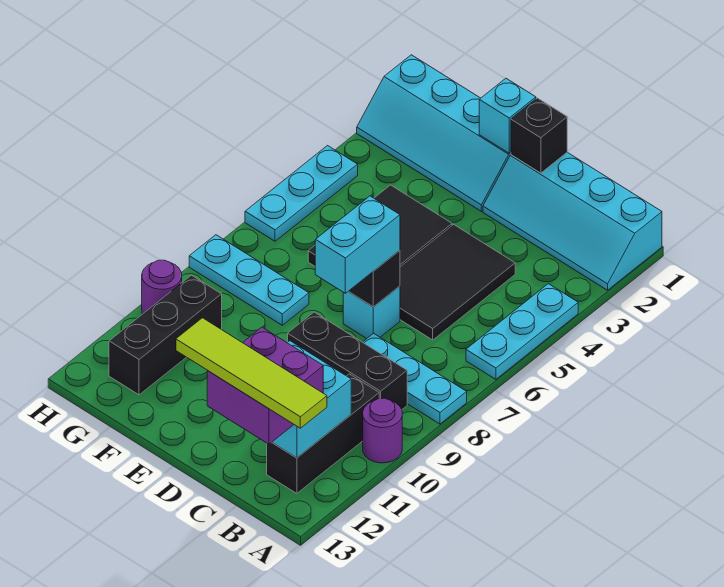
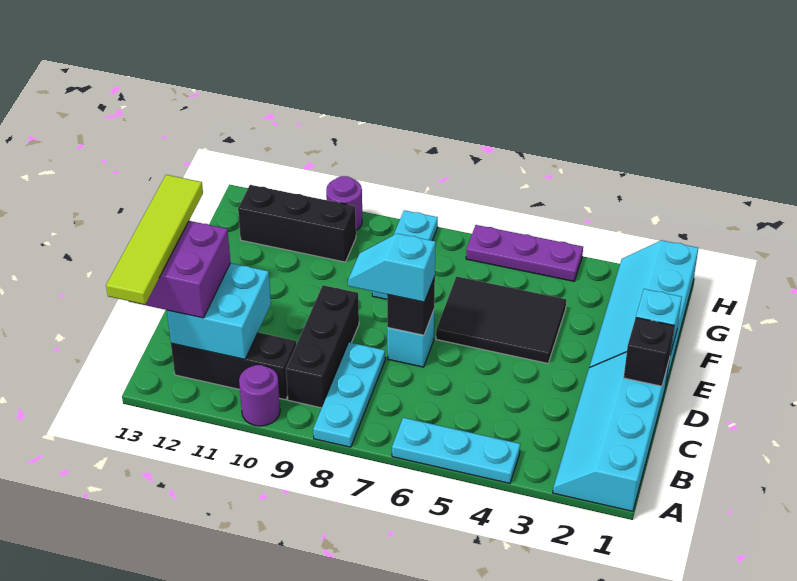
black 2x3 tile [400,224,515,340] -> none
cyan 1x2 brick [315,196,400,293] -> cyan 1x2 slope [348,234,436,302]
cyan 1x3 plate [245,146,358,241] -> purple 1x3 plate [466,225,583,281]

